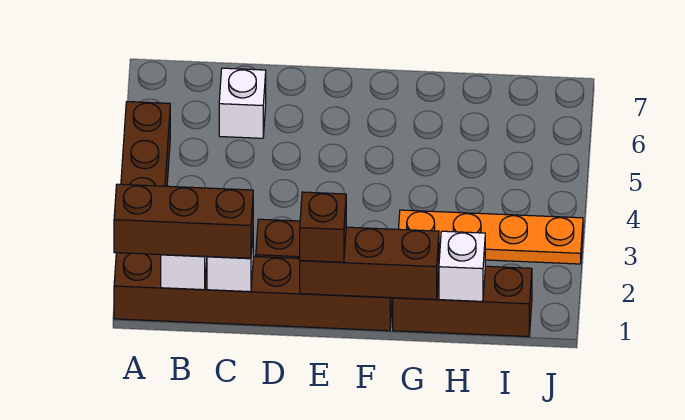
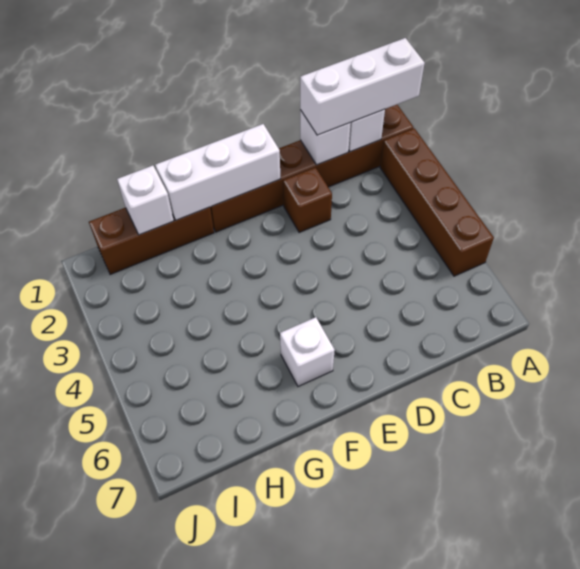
brown 1x3 brick [114,184,253,258] -> white 1x3 brick [300,38,425,135]
white 1x1 brick [219,68,266,138] -> white 1x1 brick moved to [280,317,335,386]
brown 1x3 brick [300,227,439,299] -> white 1x3 brick [155,124,280,220]
brown 1x1 brick [300,192,346,262] -> none
orange 1x4 plate [399,210,583,264] -> none

